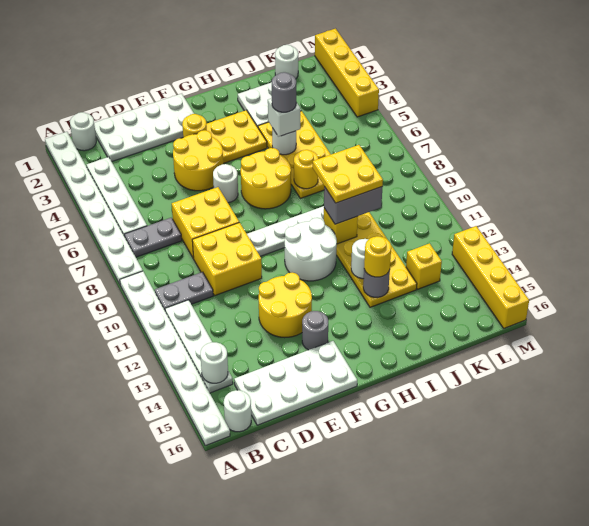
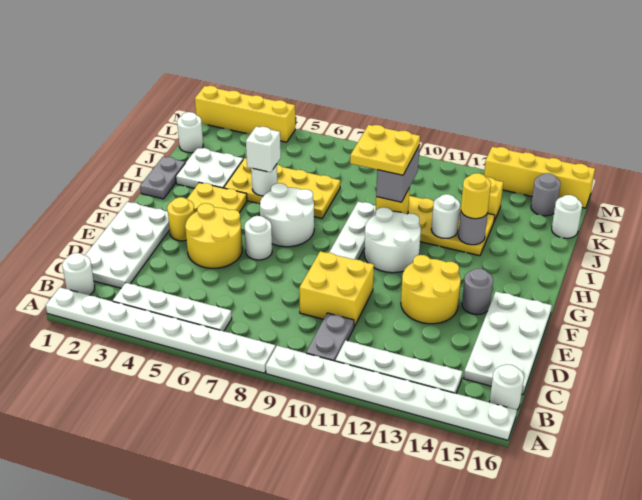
grey 1x2 plate [125,218,182,257] -> grey 1x2 plate moved to [140,157,185,199]
white 1x1 round brick [200,342,228,383] -> white 1x1 round brick moved to [552,195,582,238]
yellow 2x2 brick [172,187,239,258] -> none
yellow 2x2 round brick [241,148,291,209] -> white 2x2 round brick [260,183,314,247]
grey 1x1 round brick [272,72,296,112] -> grey 1x1 round brick moved to [531,173,561,216]
yellow 1x1 round brick [294,150,318,189] -> none

